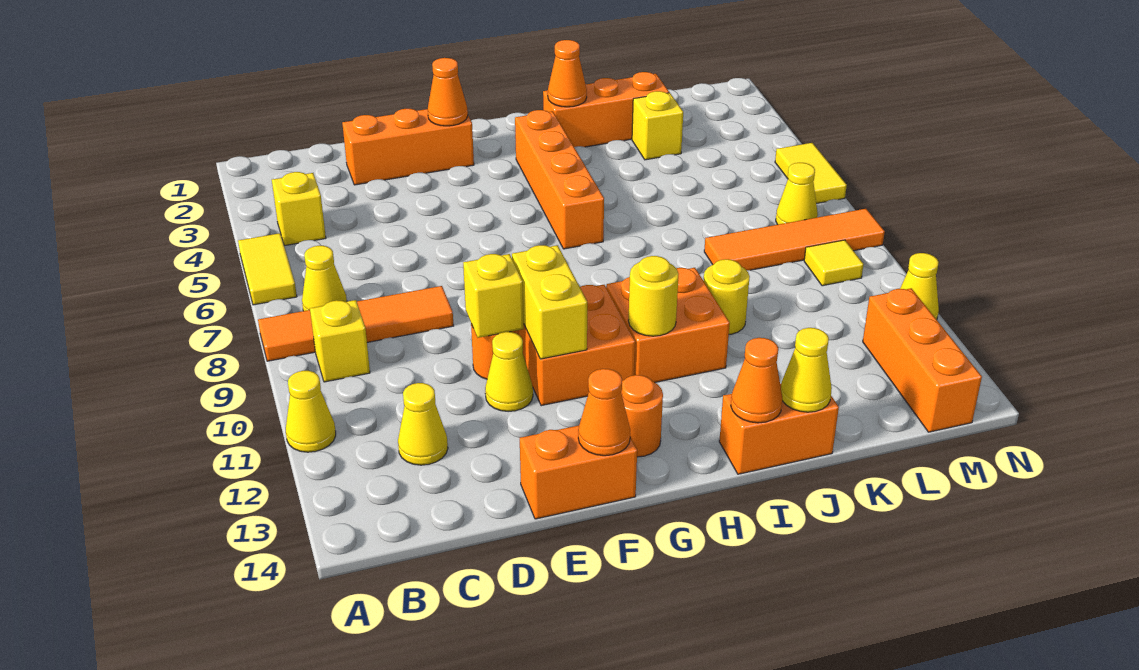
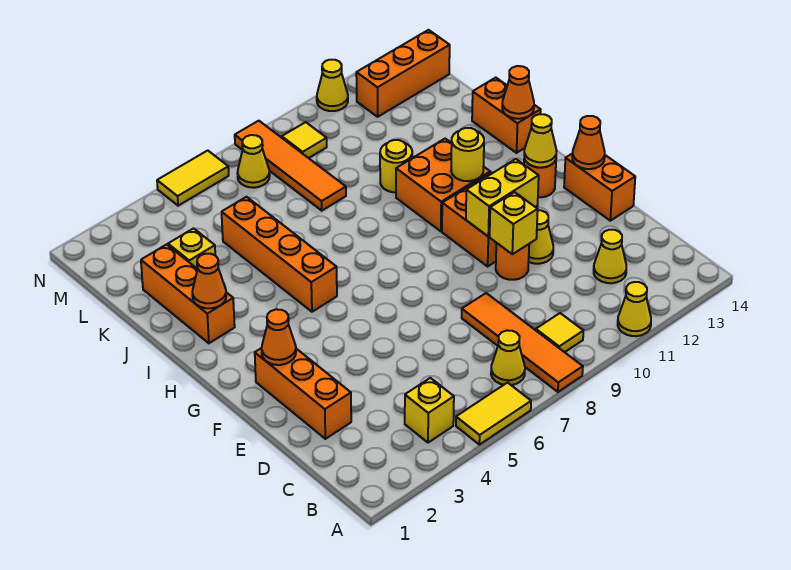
yellow 1x1 brick [310,300,370,382] -> yellow 1x1 tile [536,313,583,352]
orange 1x4 brick [515,110,604,249] -> orange 1x4 brick turned to [222,197,337,312]
yellow 1x1 cone [781,328,832,412] -> yellow 1x1 cone moved to [524,114,557,167]

